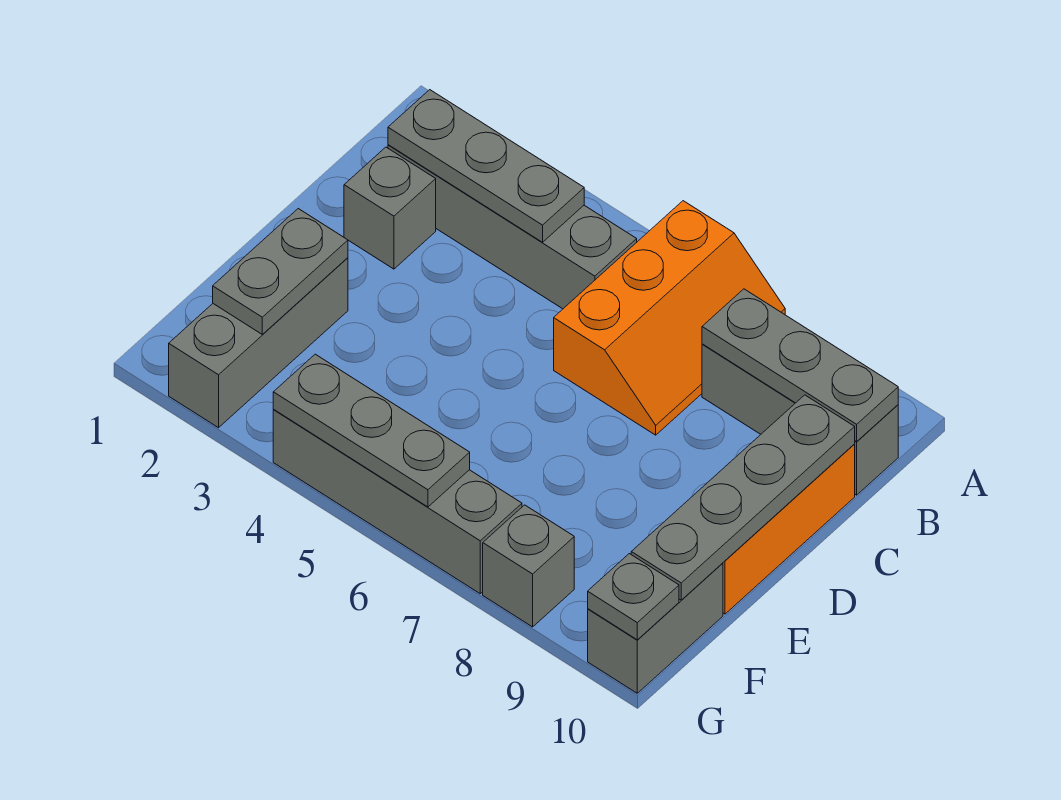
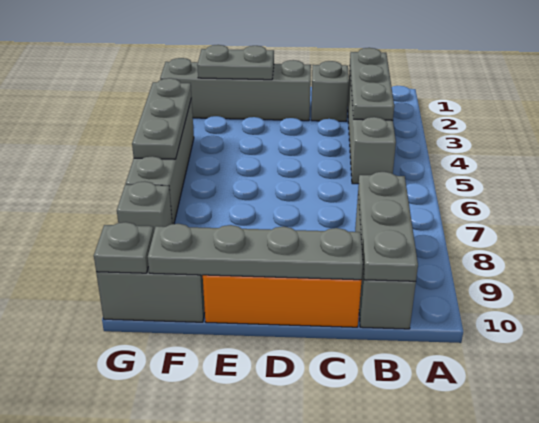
orange 2x3 slope [554,201,785,435] -> none
grey 1x3 brick [169,258,348,428] -> grey 1x4 brick [160,58,311,121]

